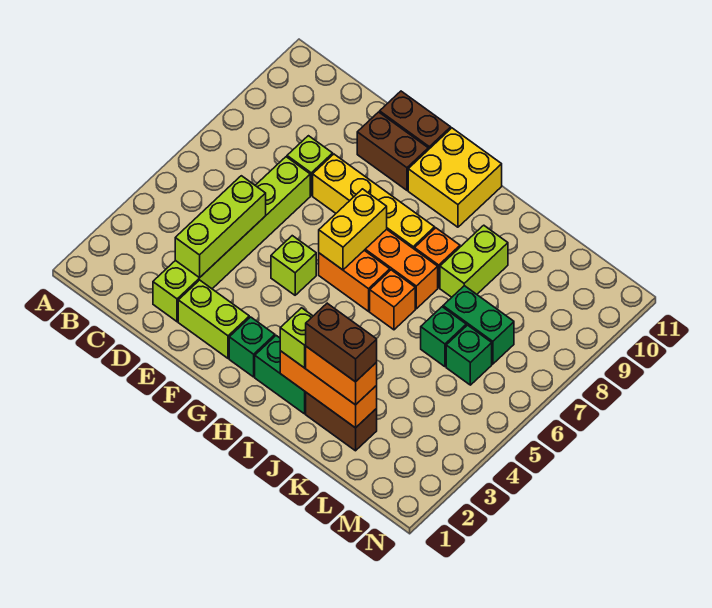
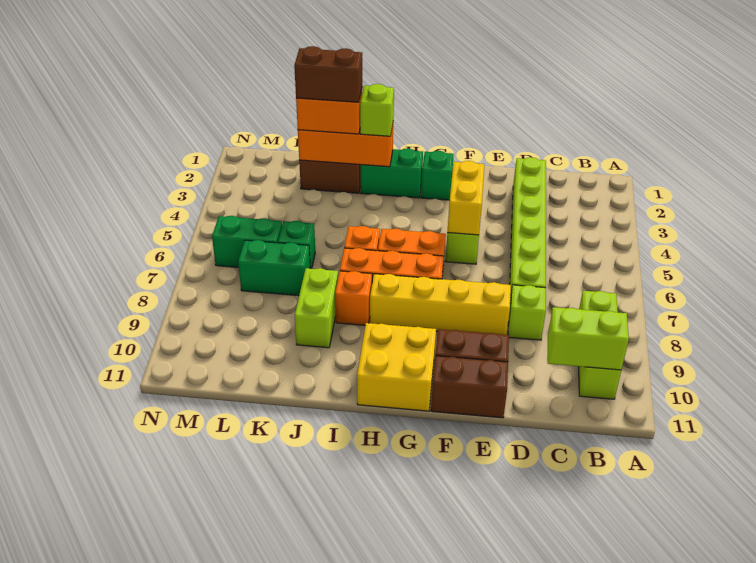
lime 1x3 brick [175,176,266,278] -> lime 1x3 brick moved to [579,291,621,399]
lime 1x2 brick [178,280,249,358] -> lime 1x2 brick moved to [548,307,629,370]
yellow 1x2 brick [319,189,387,270] -> yellow 1x2 brick moved to [447,161,484,235]
green 1x1 brick [446,325,492,385] -> green 1x2 brick [212,216,282,267]

